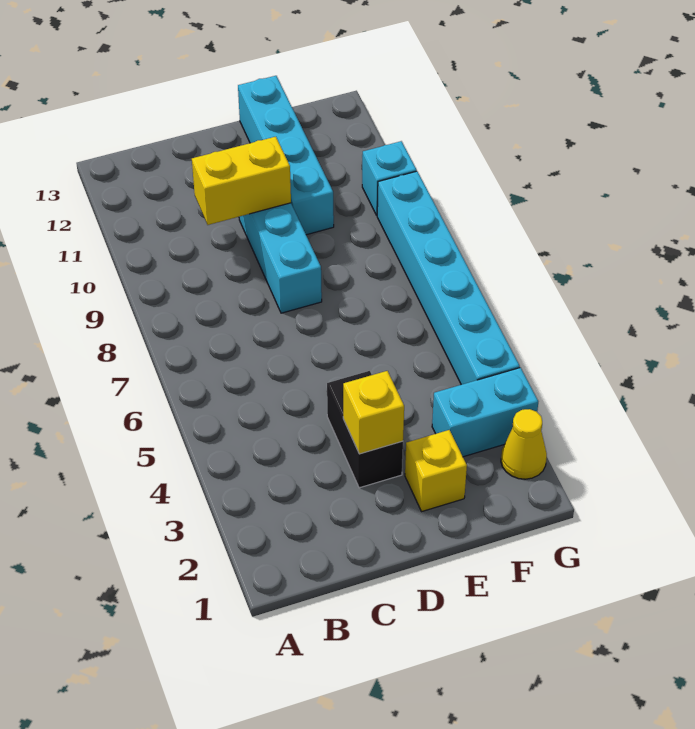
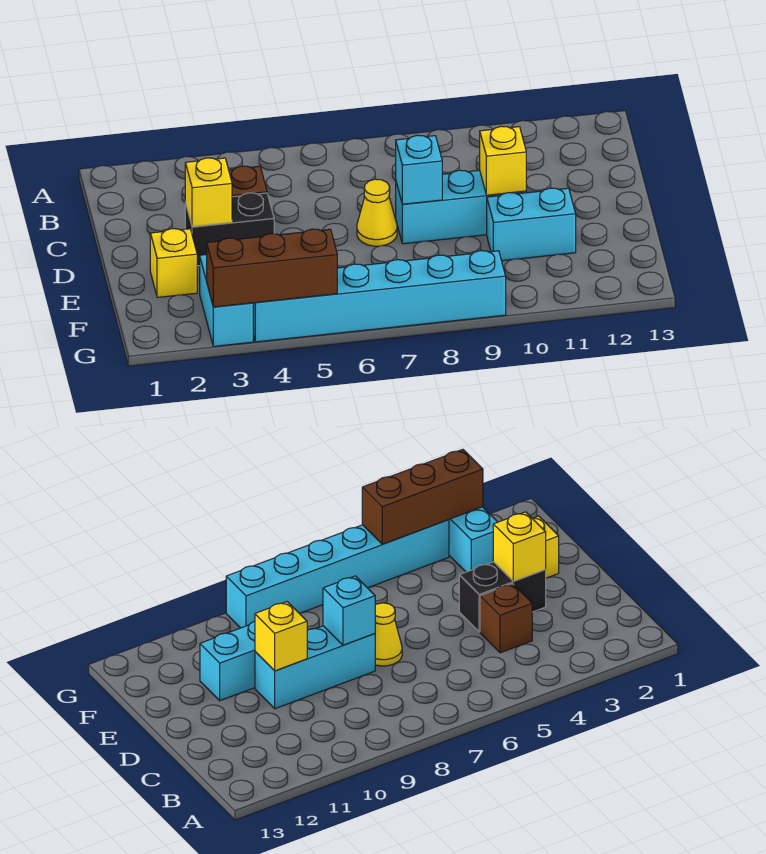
none -> brown 1x1 brick [229,166,267,197]
yellow 1x2 brick [192,137,291,225] -> yellow 1x1 brick [480,126,526,195]
cyan 1x4 brick [238,76,334,235] -> cyan 1x2 brick [487,188,576,261]
yellow 1x1 cone [501,409,547,479] -> yellow 1x1 cone moved to [357,179,397,246]
none -> brown 1x3 brick [207,229,337,307]
cyan 1x1 brick [362,141,417,215] -> cyan 1x1 brick moved to [396,135,442,204]

